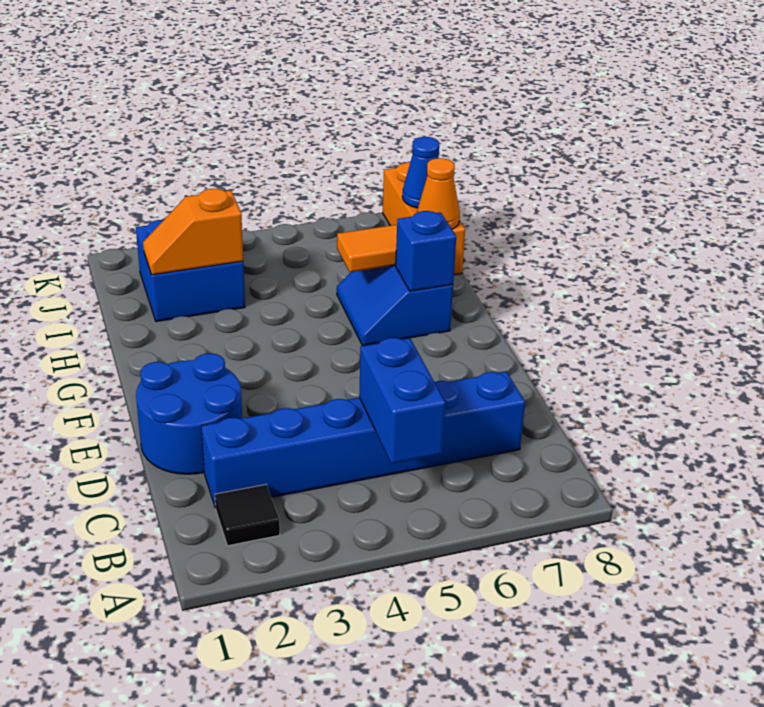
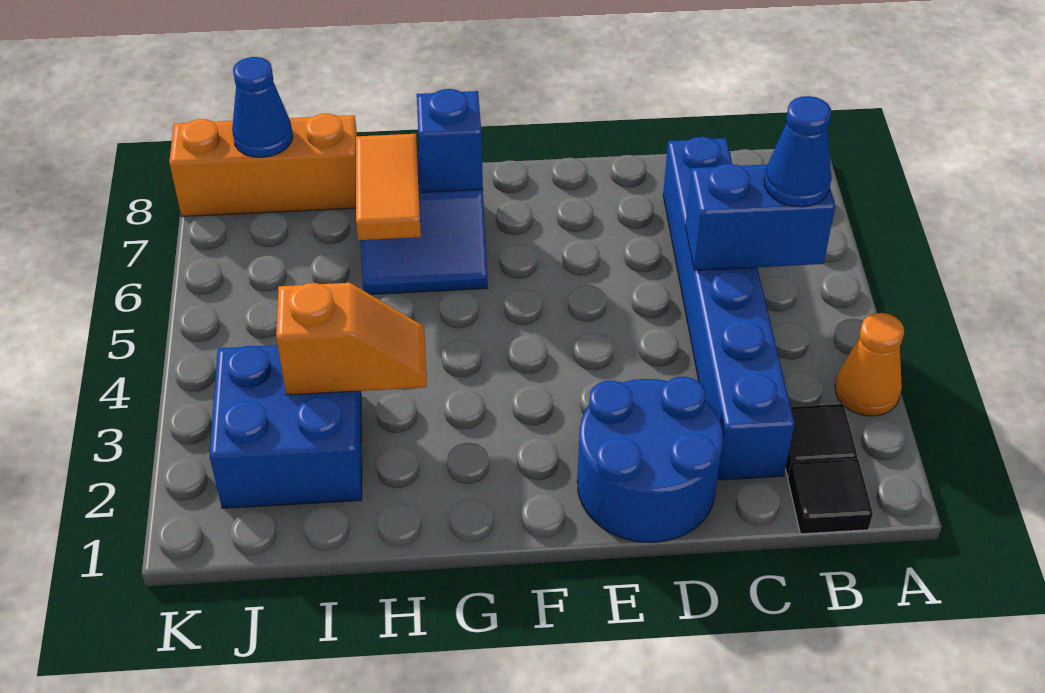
none -> black 1x1 tile [788,458,873,534]
none -> blue 1x1 cone [764,96,831,207]
orange 1x2 slope [143,189,243,275] -> orange 1x2 slope turned to [276,283,427,395]
orange 1x1 cone [417,158,460,229] -> orange 1x1 cone moved to [835,313,904,416]

